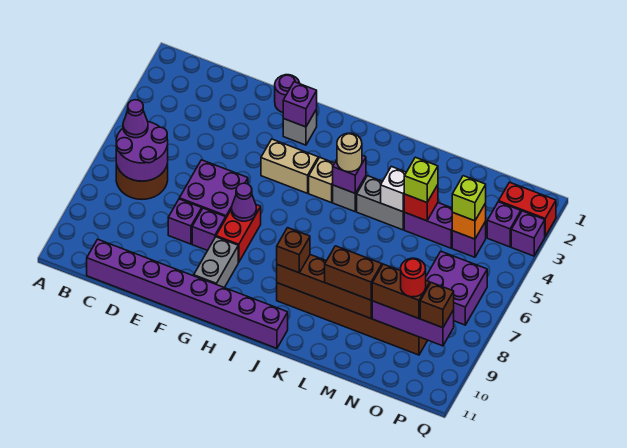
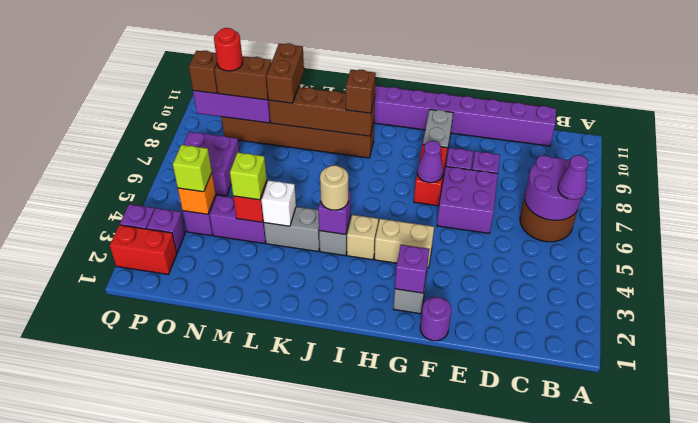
brown 1x2 brick [325,246,382,300] -> brown 1x2 brick turned to [266,43,304,103]

